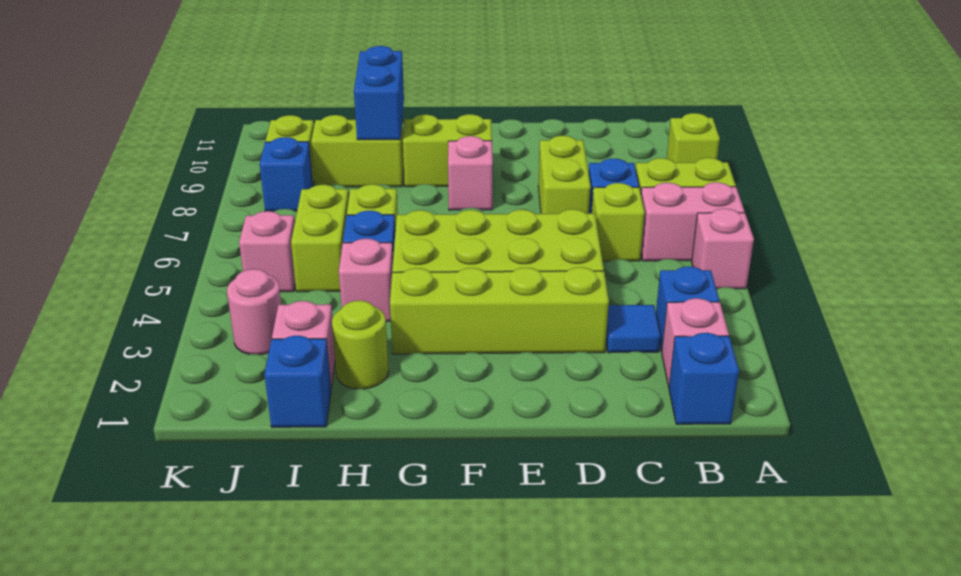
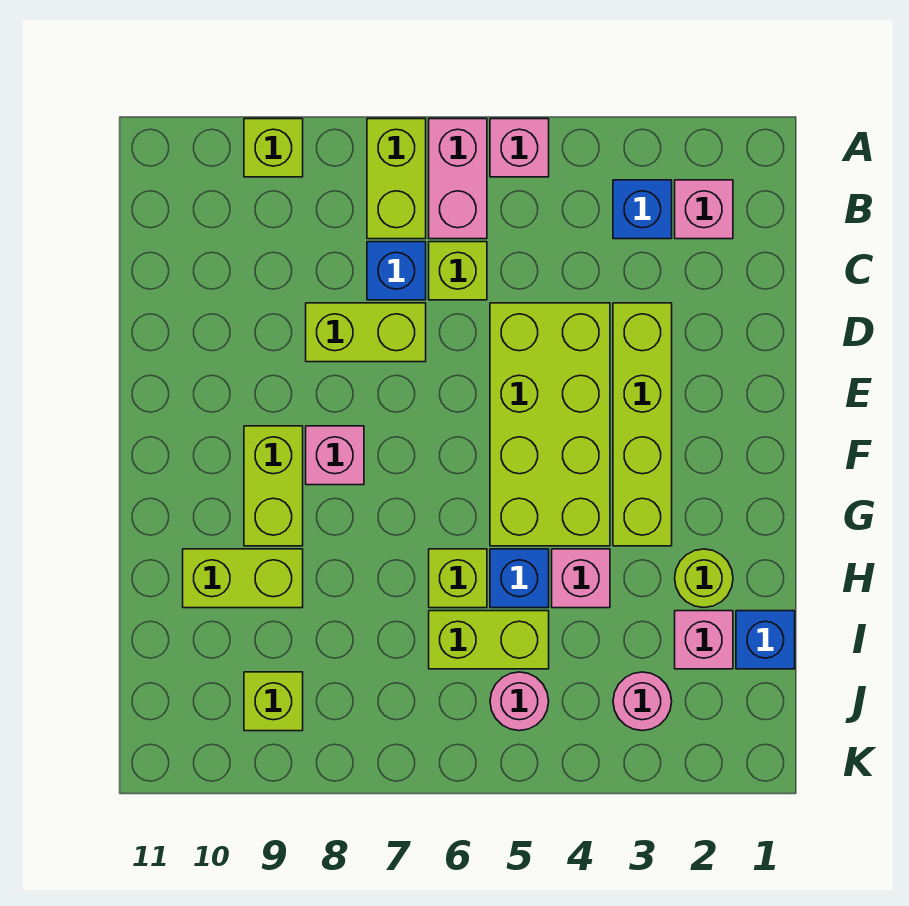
blue 1x1 brick [669,333,739,424] -> none
blue 1x1 tile [606,305,660,353] -> none
lime 1x2 brick [311,115,404,187] -> lime 1x2 brick turned to [183,549,303,608]
blue 1x2 brick [354,46,404,140] -> none
pink 1x1 brick [239,211,295,292] -> pink 1x1 round brick [490,672,549,731]
blue 1x1 brick [260,137,313,211] -> none

